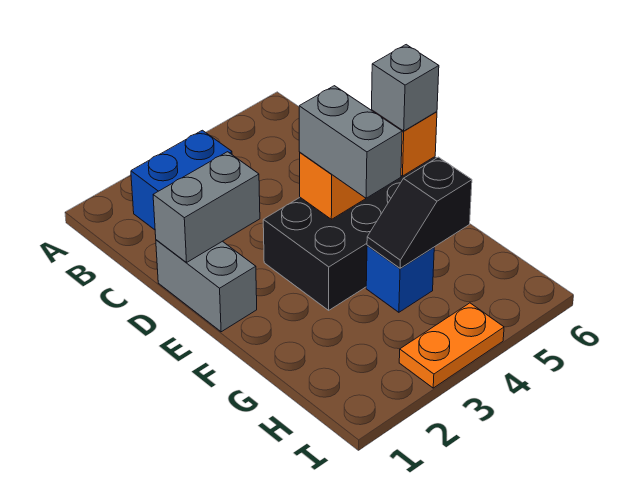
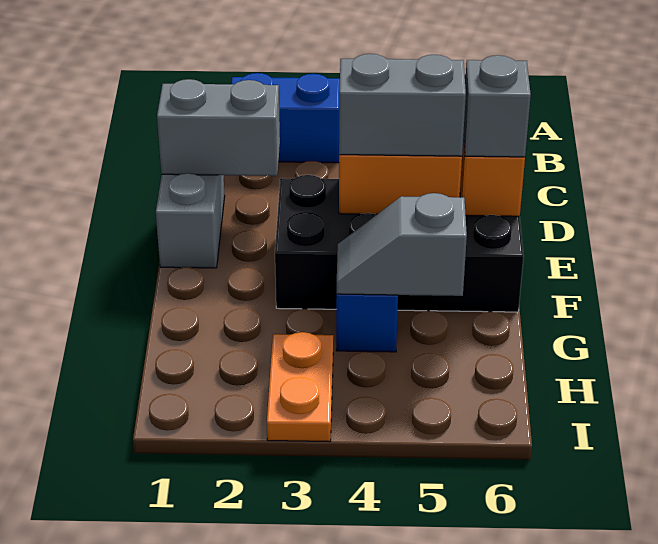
grey 1x2 brick [299,86,402,198] -> grey 1x2 brick turned to [339,54,466,156]
black 1x2 slope [367,157,472,268] -> grey 1x2 slope [337,193,467,296]
orange 1x2 plate [399,303,504,388] -> orange 1x2 plate turned to [267,332,333,442]

